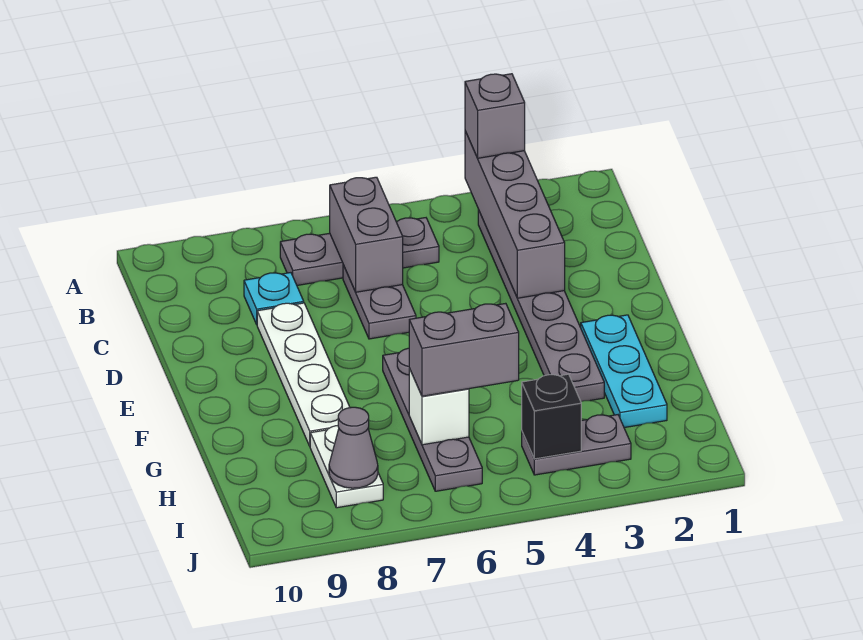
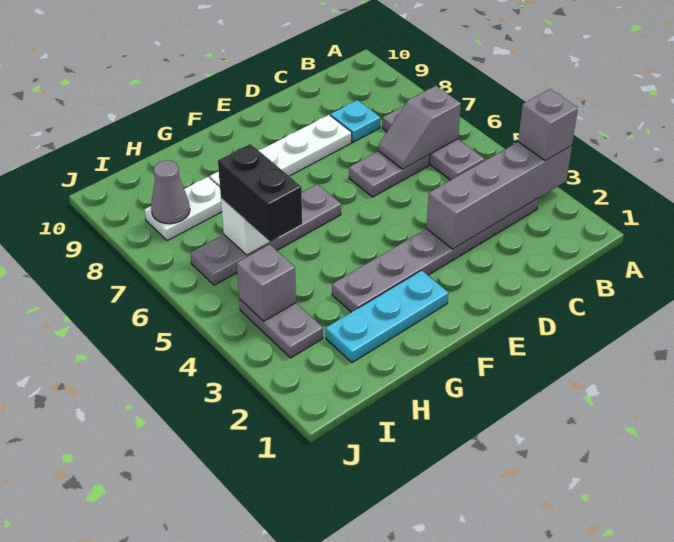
grey 1x2 brick [330,177,403,292] -> grey 1x2 slope [379,86,461,169]
grey 1x2 brick [409,303,519,396] -> black 1x2 brick [218,144,302,242]
black 1x1 brick [522,374,581,459] -> grey 1x1 brick [237,244,296,321]

